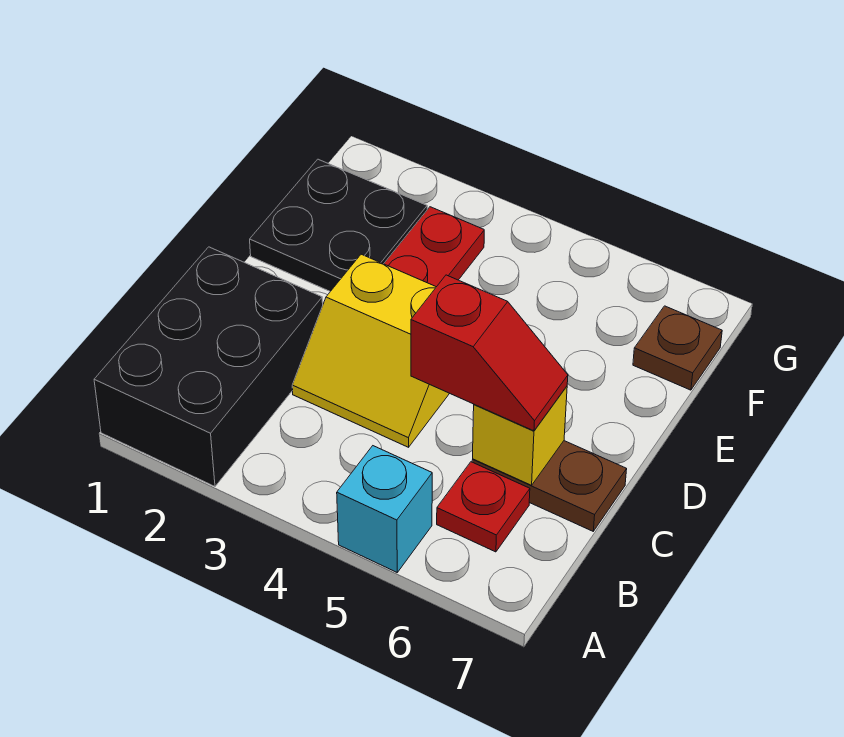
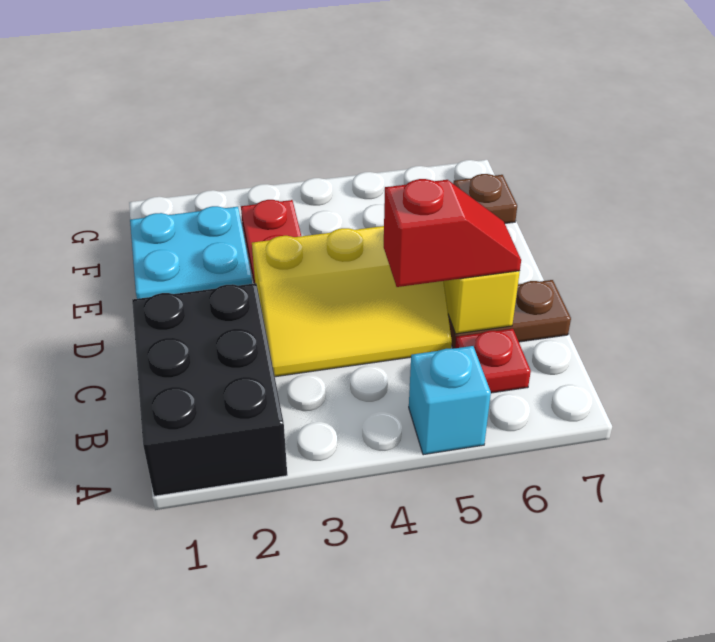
yellow 2x2 slope [292,254,450,447] -> yellow 2x3 slope [252,226,452,377]
black 2x2 plate [250,159,427,292] -> cyan 2x2 plate [130,206,252,299]

